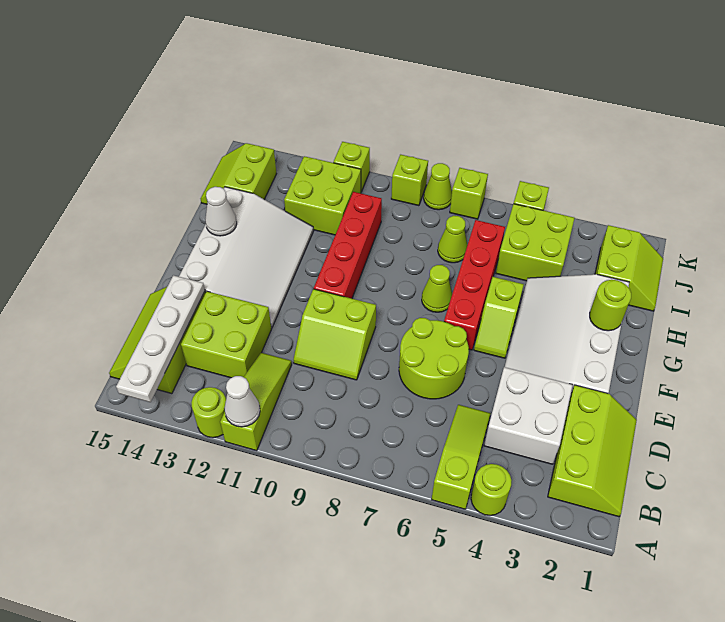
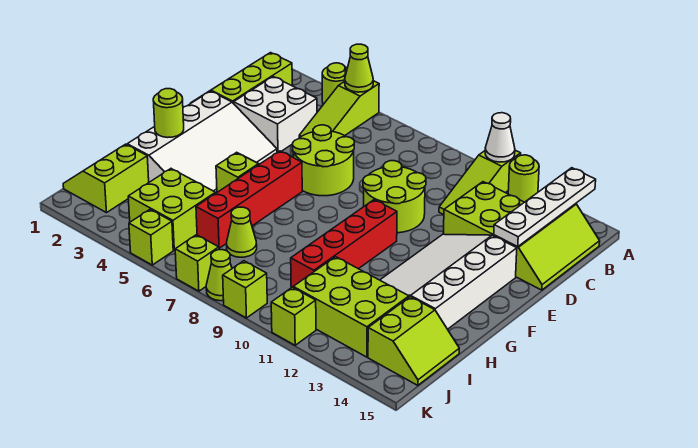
lime 2x2 slope [294,289,376,380] -> lime 2x2 round brick [363,161,426,233]
lime 1x1 cone [422,265,452,312] -> lime 1x1 cone moved to [345,44,373,92]
white 1x1 cone [205,187,237,236] -> none
lime 2x2 brick [284,156,361,235] -> lime 2x3 brick [293,257,409,357]

